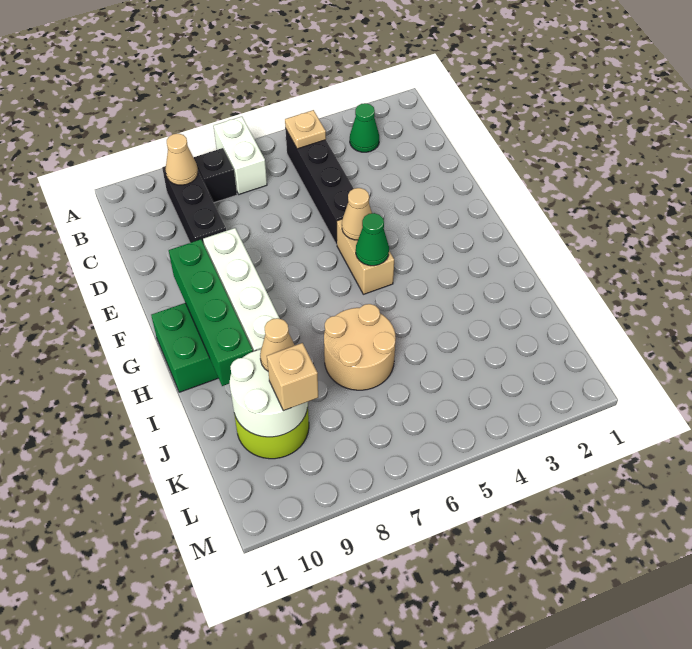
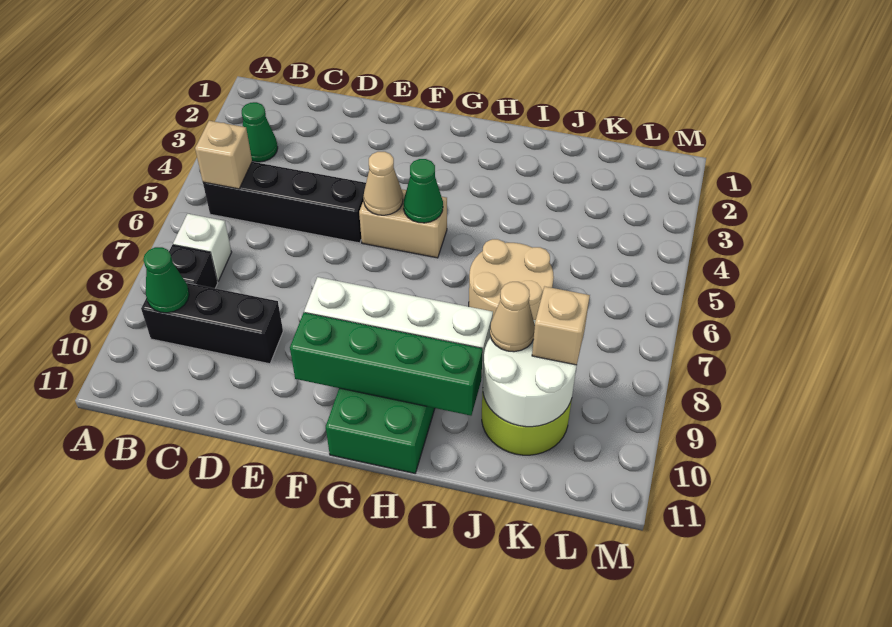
white 1x2 brick [213,117,267,194] -> white 1x1 brick [173,214,232,282]
tan 1x1 plate [285,110,326,149] -> tan 1x1 brick [195,121,252,189]
tan 1x1 cone [166,134,198,185] -> green 1x1 cone [143,247,189,313]

